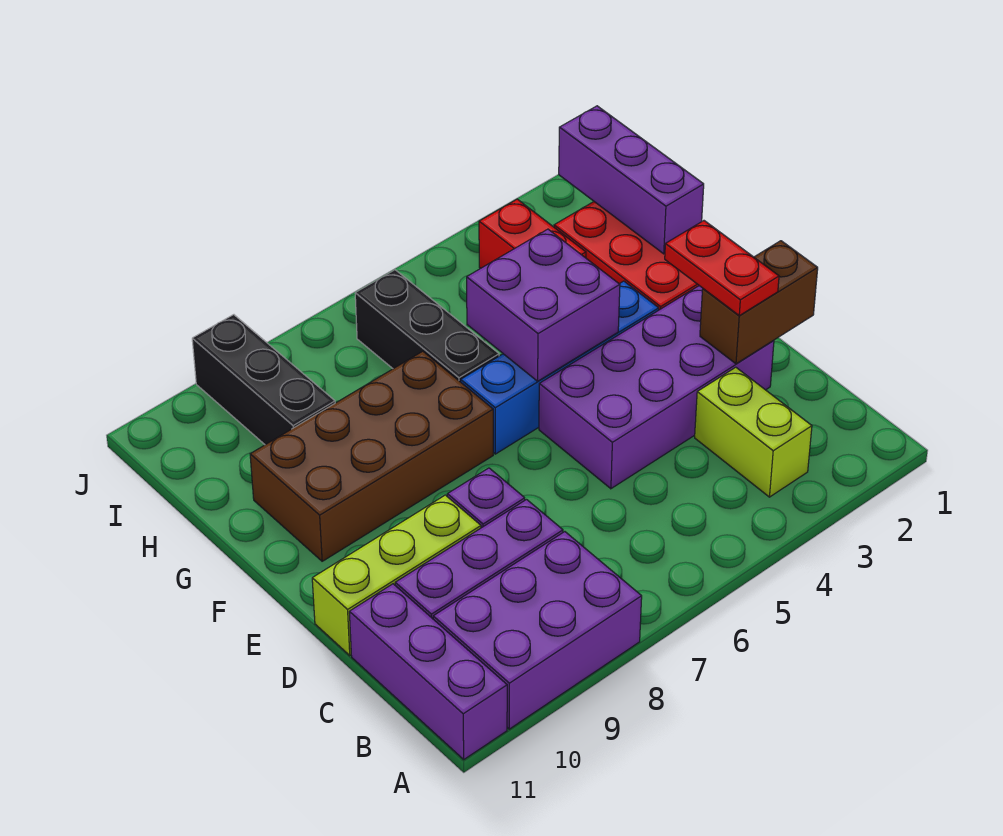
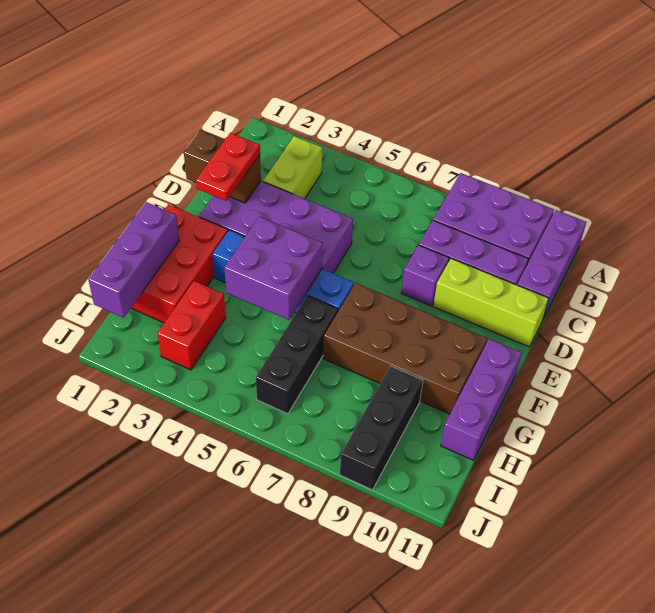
none -> purple 1x3 brick [441,339,521,460]

